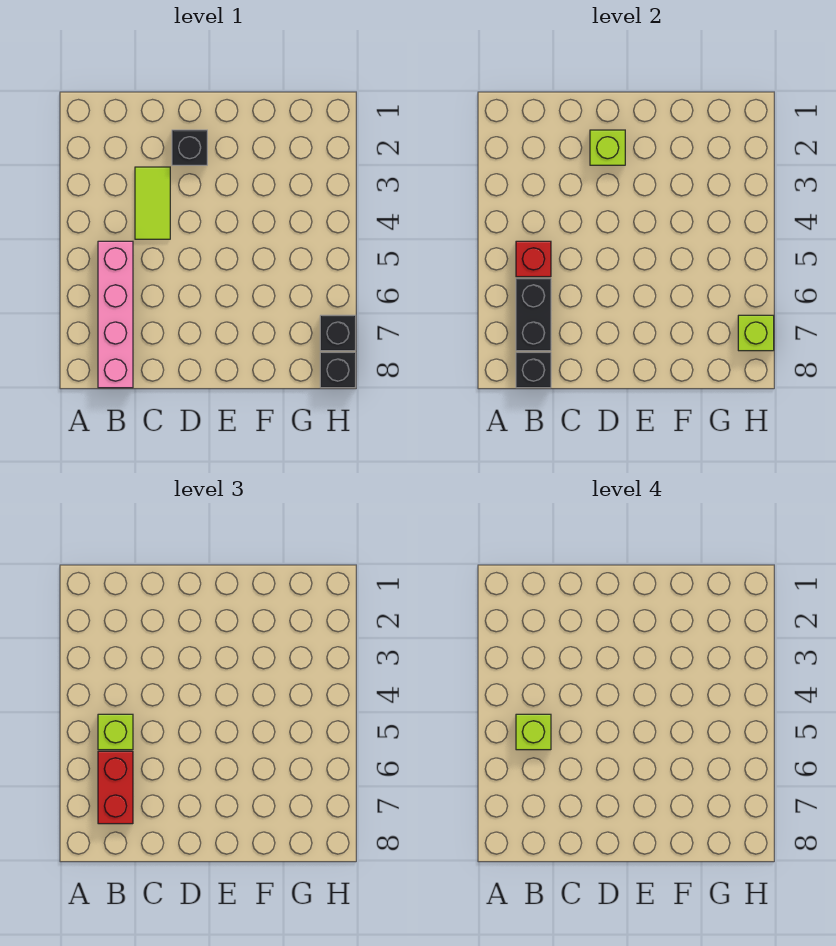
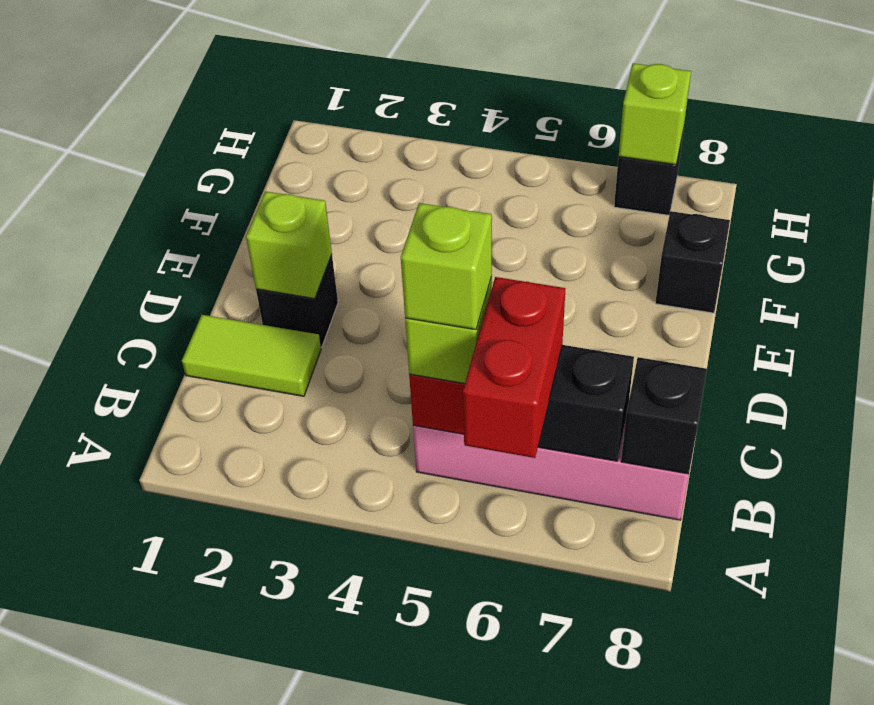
red 1x2 brick [98,751,133,824] -> red 1x2 brick turned to [463,277,565,458]
lime 1x2 tile [135,167,170,239] -> lime 1x2 tile moved to [182,315,321,396]
black 1x1 brick [320,352,356,388] -> black 1x1 brick moved to [655,211,730,313]

